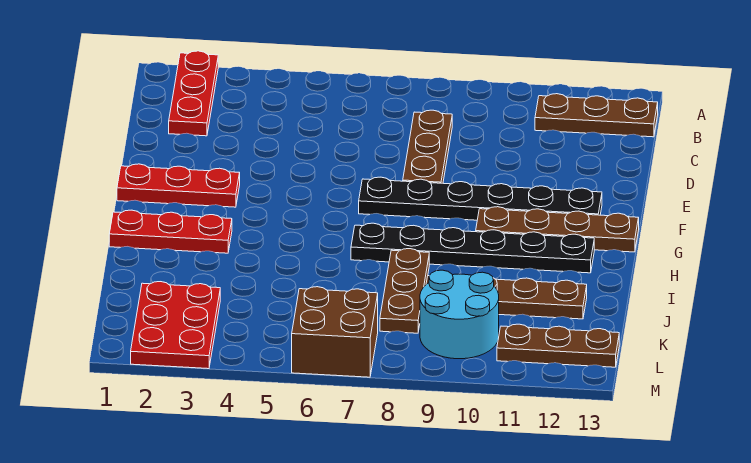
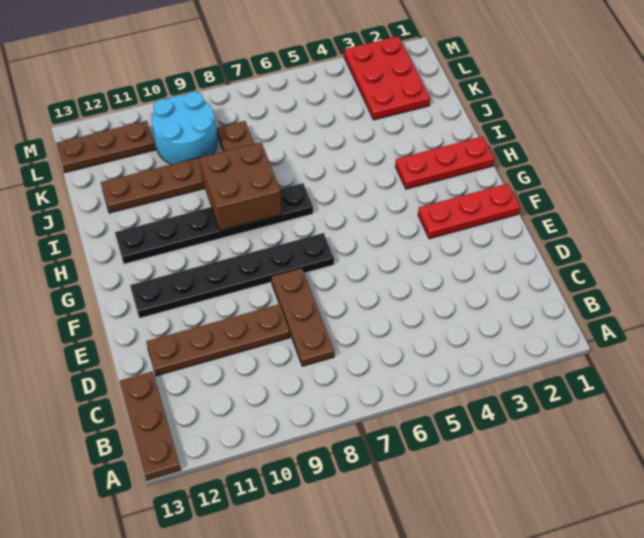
red 1x3 plate [169,51,218,136] -> none
brown 1x3 plate [535,94,658,137] -> brown 1x3 plate turned to [120,371,181,481]
brown 1x4 plate [476,207,639,252] -> brown 1x4 plate moved to [146,304,290,376]
brown 2x2 brick [292,287,378,377] -> brown 2x2 brick moved to [200,142,282,231]

